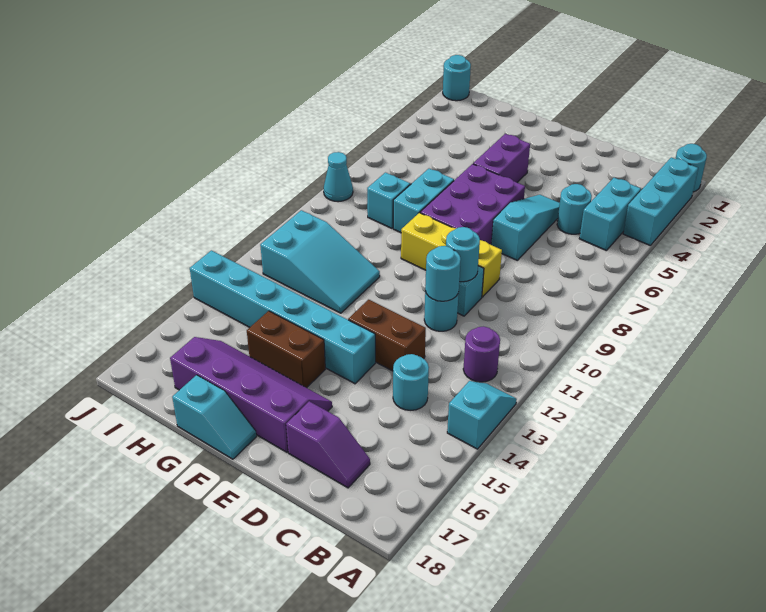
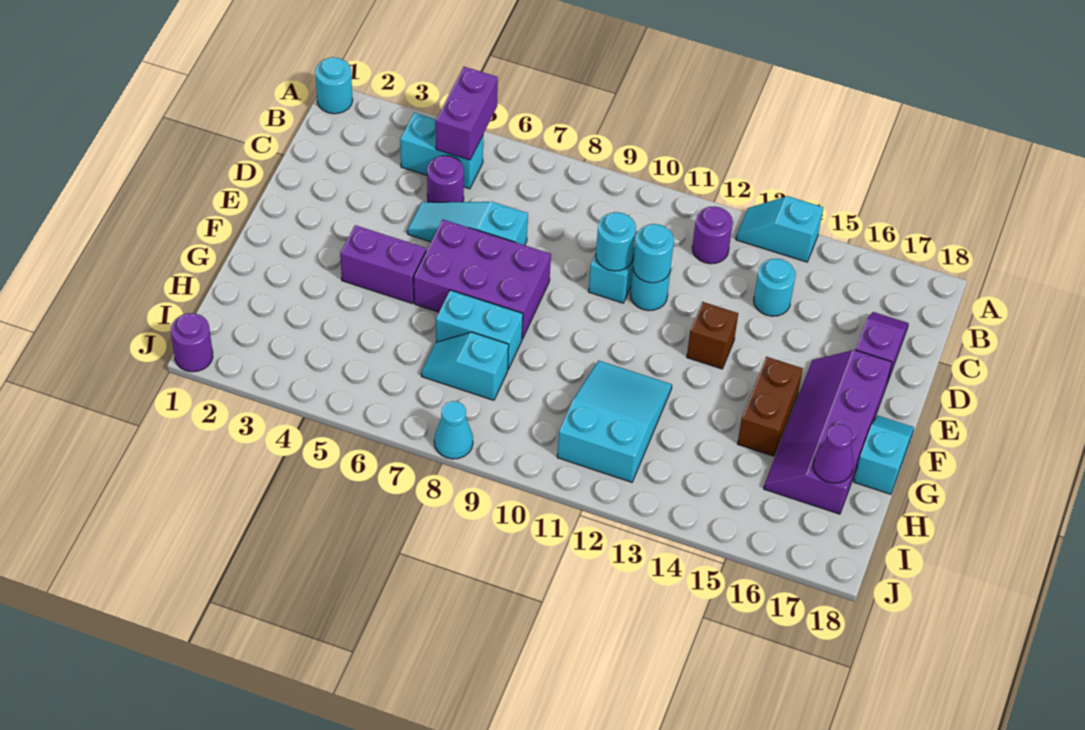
cyan 1x3 brick [623,157,698,246] -> none
none -> purple 1x2 brick [436,67,498,160]
cyan 1x1 round brick [557,184,592,234] -> purple 1x1 round brick [427,156,464,202]
yellow 1x3 brick [401,213,502,297] -> none
brown 1x2 brick [348,300,426,371] -> brown 1x1 brick [687,302,738,369]
cyan 1x6 brick [190,250,375,384] -> none
none -> purple 1x1 cone [813,424,854,483]
cyan 1x1 round brick [443,55,471,101] -> purple 1x1 round brick [171,313,213,372]

